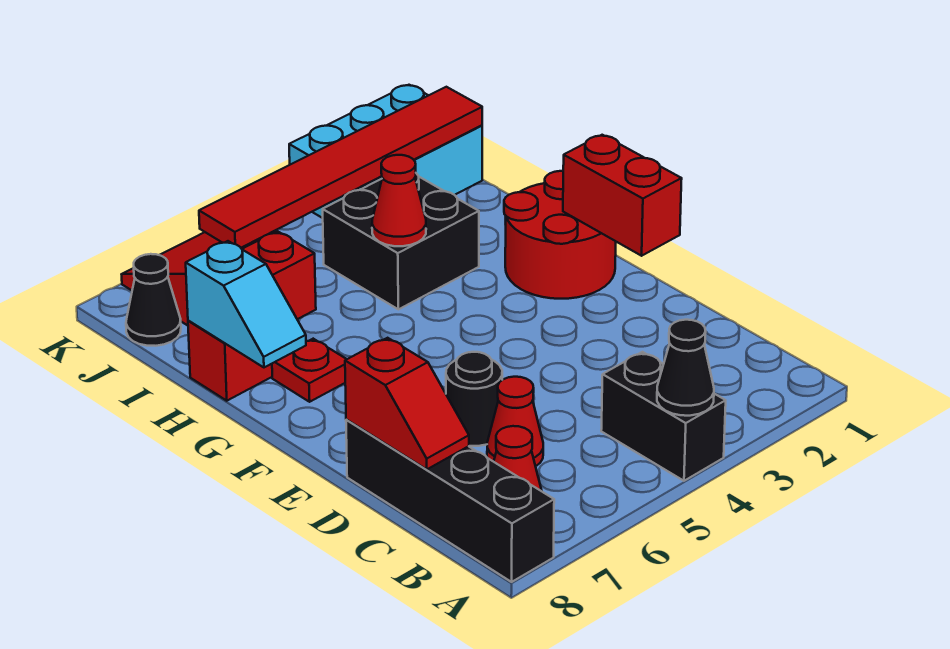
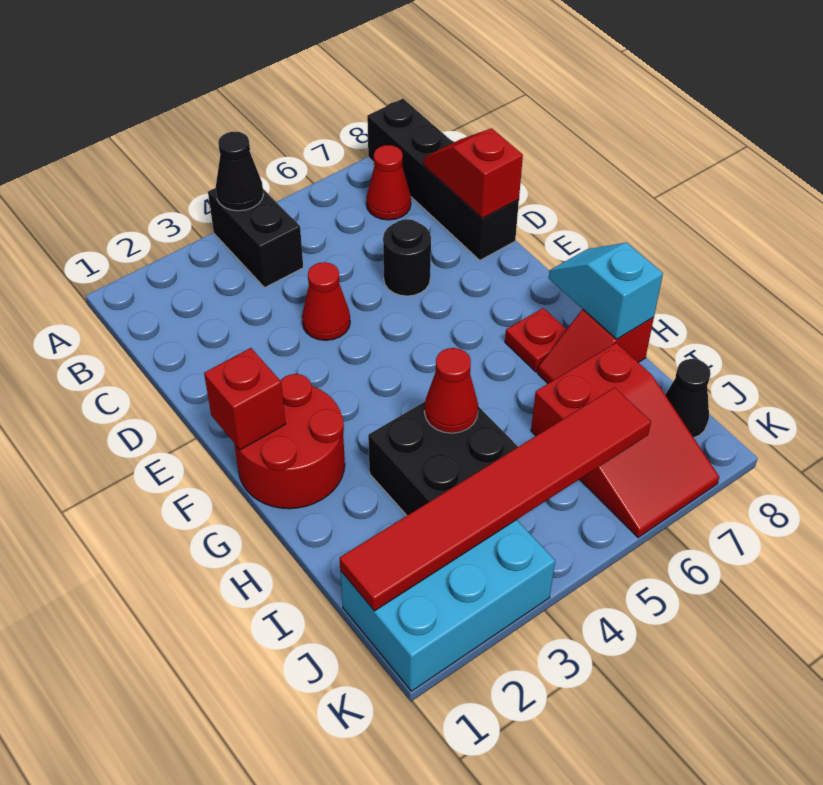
red 1x1 cone [487,377,543,466] -> red 1x1 cone moved to [302,262,350,340]
red 1x2 brick [563,135,682,256] -> red 1x1 brick [204,348,286,450]

